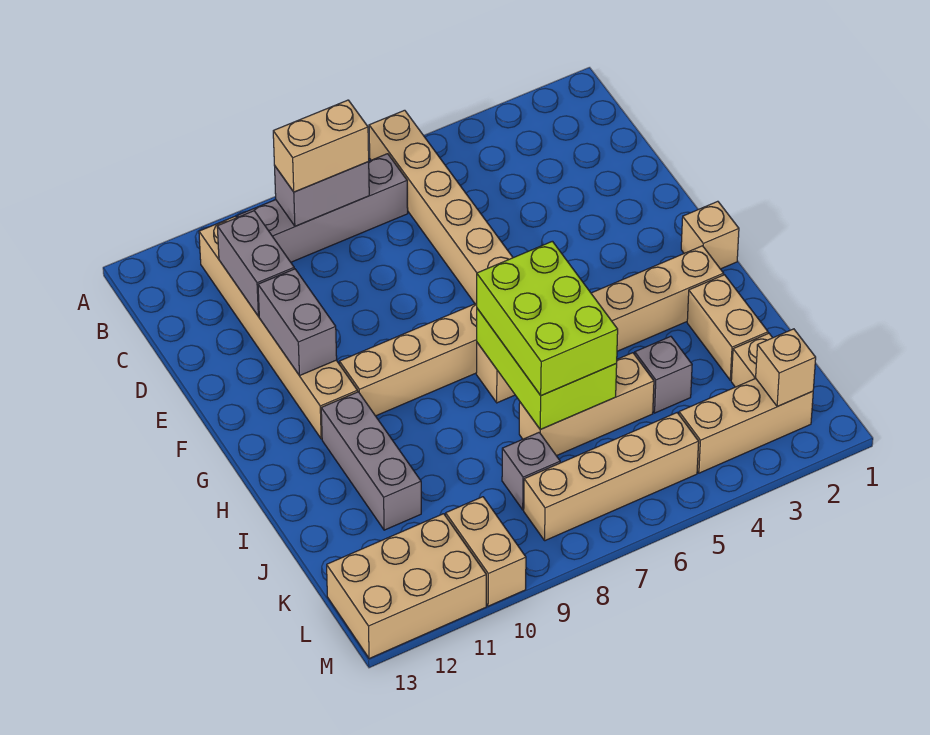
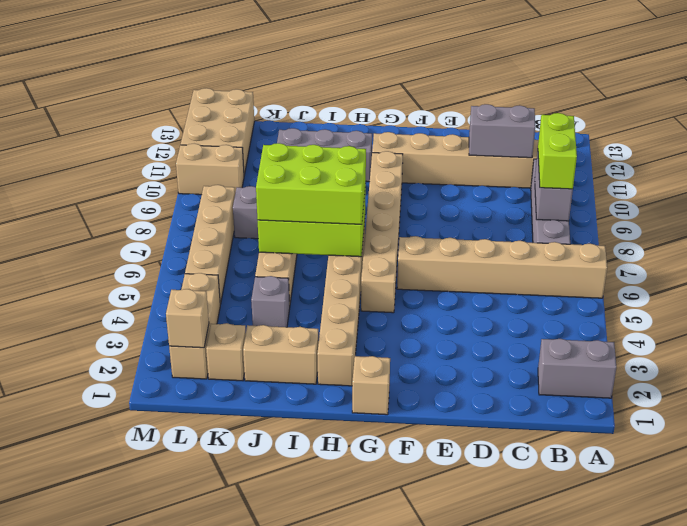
tan 1x2 brick [273,100,369,192] -> lime 1x2 brick [538,113,577,189]
grey 1x2 brick [258,269,337,376] -> grey 1x2 brick moved to [538,339,616,398]

